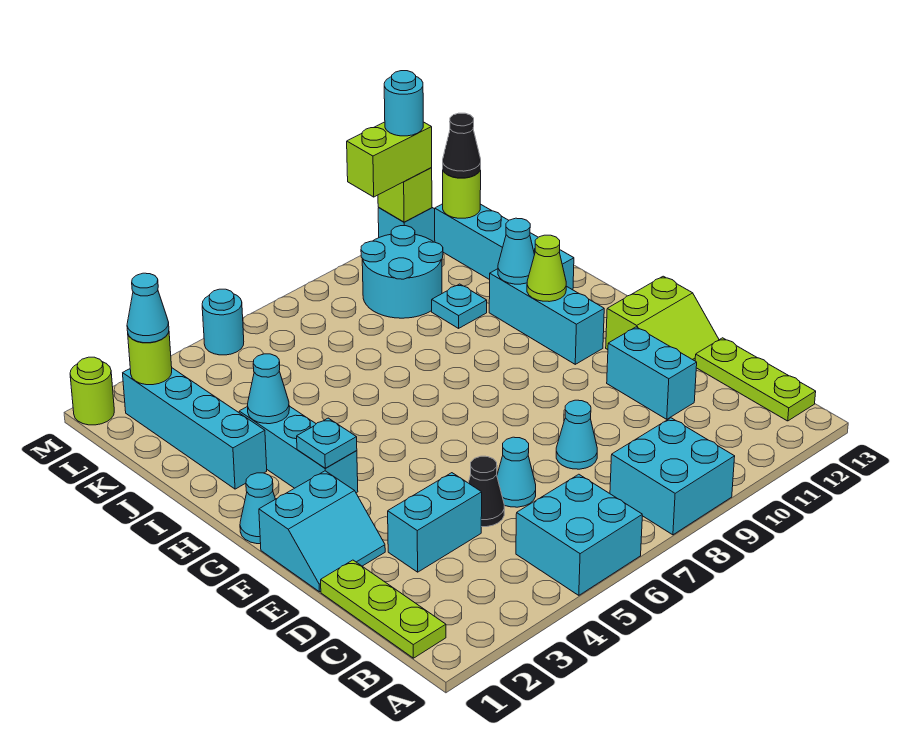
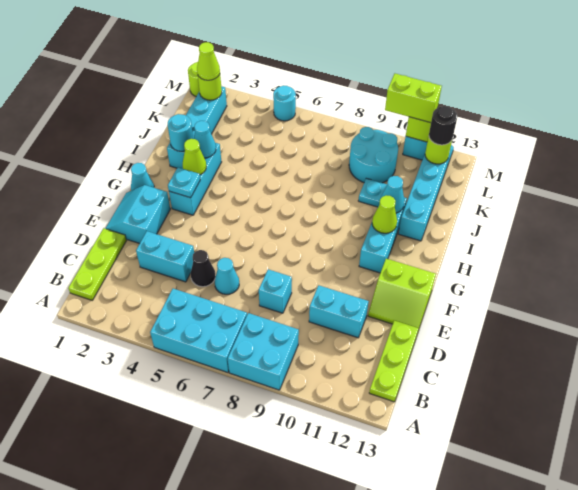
cyan 2x2 brick [516,474,642,595] -> cyan 2x3 brick [150,289,247,373]
cyan 1x1 cone [556,400,597,469] -> cyan 1x1 brick [259,269,292,313]
cyan 1x2 brick [607,327,697,419] -> cyan 1x2 brick turned to [309,285,369,338]
cyan 2x2 slope [259,471,385,592] -> cyan 2x2 slope turned to [105,185,170,244]
none -> lime 1x1 cone [183,139,206,175]
cyan 1x1 cone [127,273,169,343] -> lime 1x1 cone [197,42,220,80]
black 1x1 cone [443,113,481,178] -> black 1x1 round brick [429,106,457,145]
cyan 1x1 round brick [384,71,423,136] -> cyan 1x1 round brick moved to [168,114,193,151]

